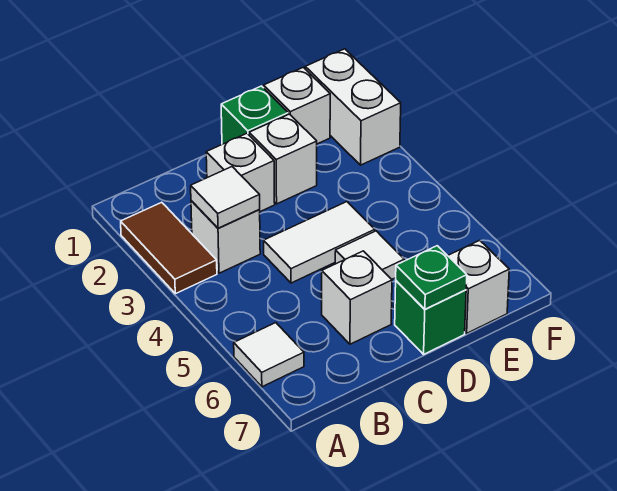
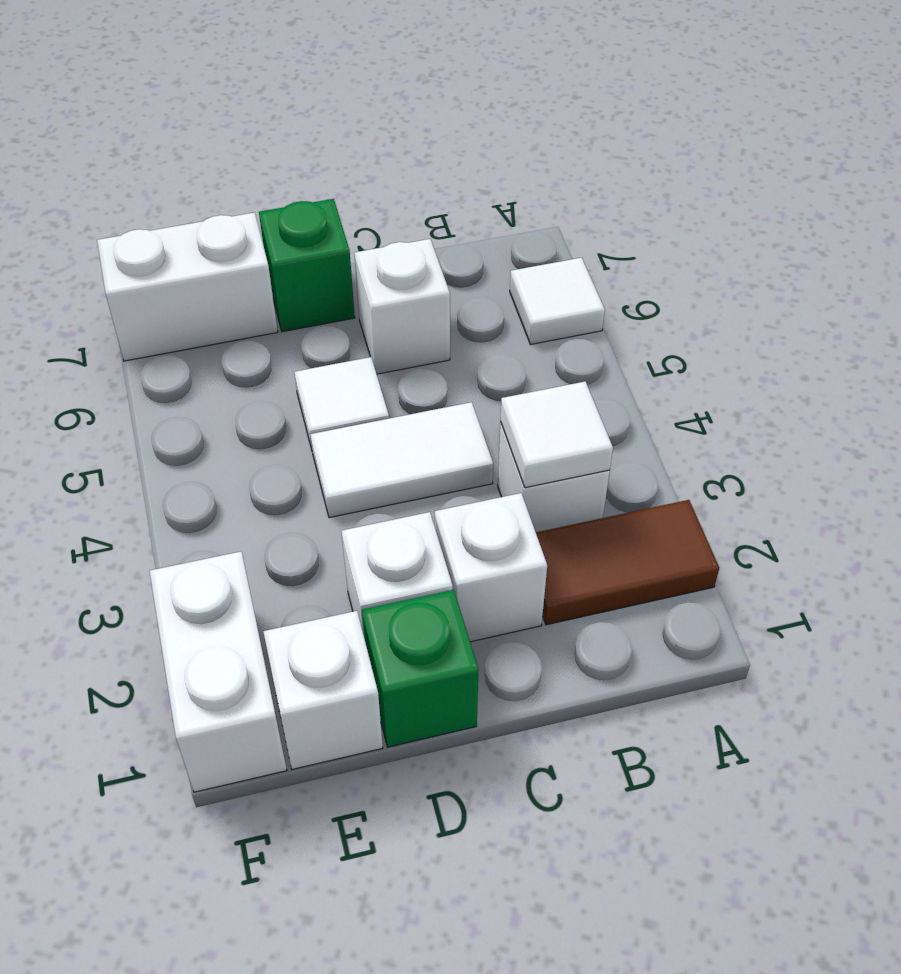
brown 1x2 tile [121,202,217,294] -> brown 1x2 tile turned to [536,500,719,625]
green 1x1 plate [396,246,467,309] -> none
white 1x1 brick [448,240,509,333] -> white 1x2 brick [97,212,278,361]

